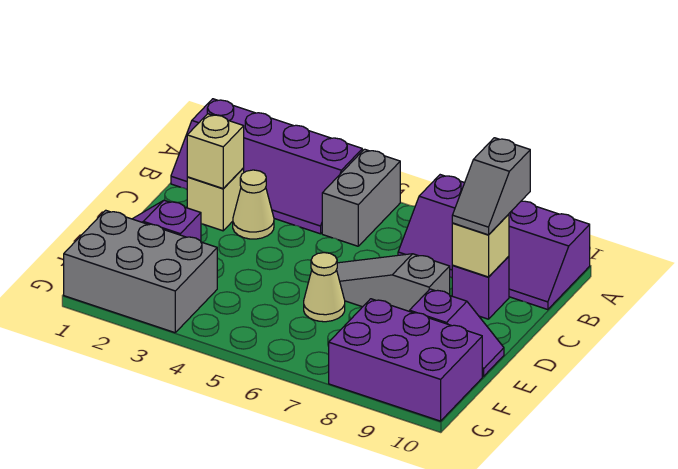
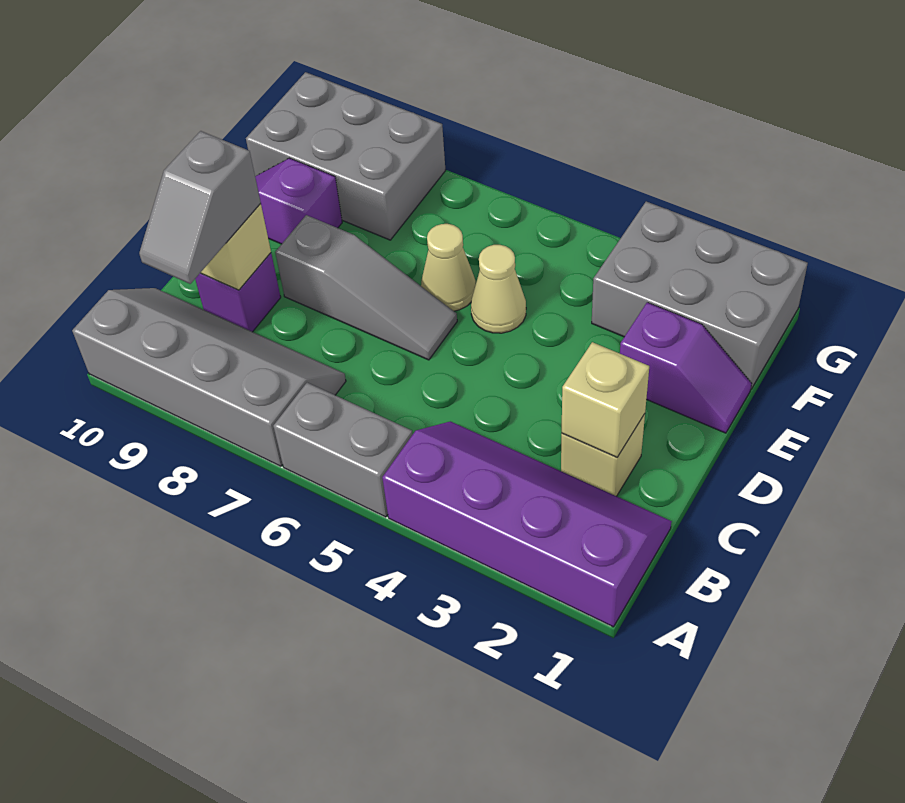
grey 1x2 brick [322,149,400,246] -> grey 1x2 brick turned to [273,383,413,517]
purple 2x4 slope [398,175,590,310] -> grey 2x4 slope [72,288,346,466]
grey 1x2 slope [452,138,530,235] -> grey 1x2 slope turned to [139,131,261,284]
tan 1x1 cone [233,170,274,239] -> tan 1x1 cone moved to [471,245,526,333]
purple 2x3 brick [329,299,482,421] -> grey 2x3 brick [246,72,446,240]

